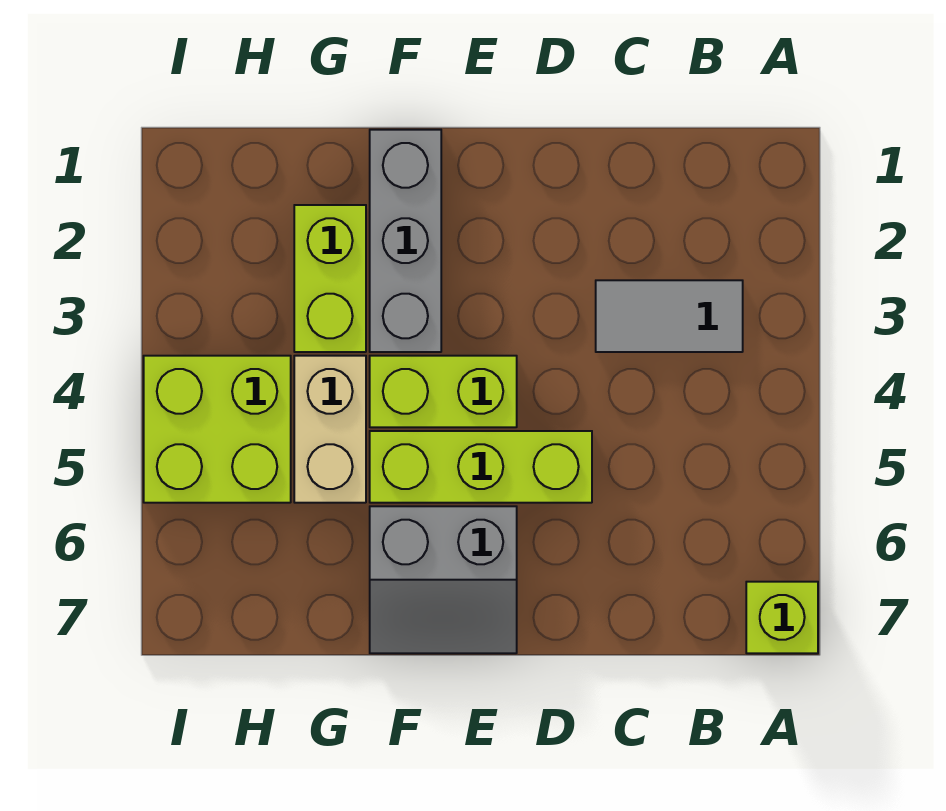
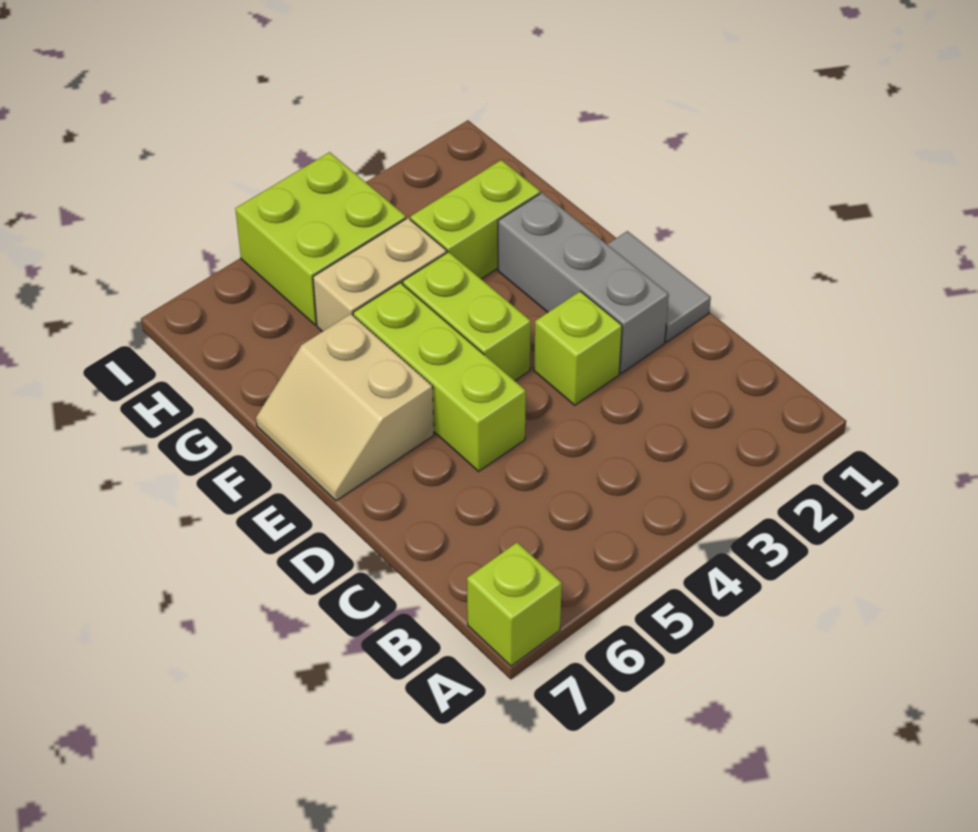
grey 1x2 tile [596,280,743,352] -> grey 1x2 tile moved to [607,231,711,342]
none -> lime 1x1 brick [534,291,622,405]
grey 2x2 slope [370,506,517,653] -> tan 2x2 slope [256,314,434,501]
grey 1x3 brick [370,130,441,352] -> grey 1x3 brick turned to [498,193,669,373]

